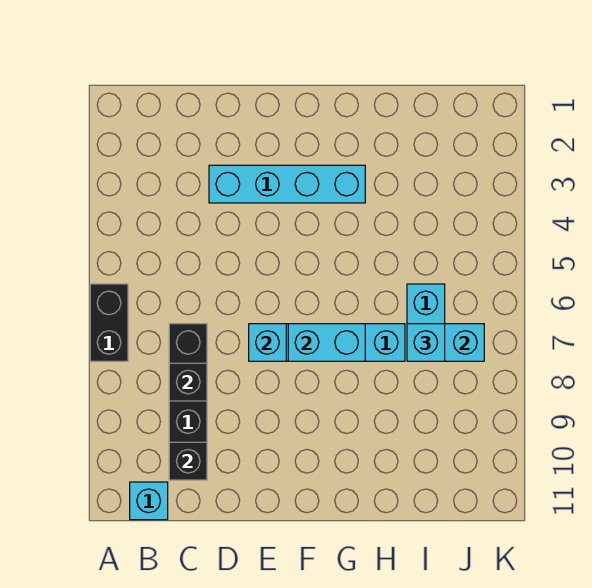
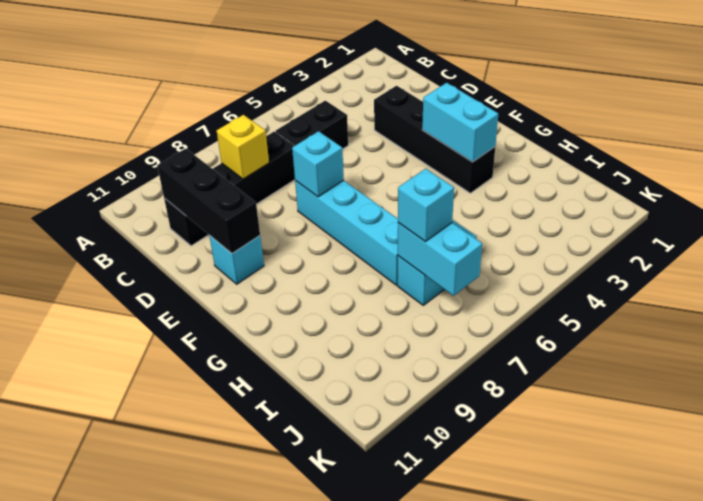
black 1x2 brick [90,284,128,361] -> black 1x2 brick moved to [276,101,348,149]
cyan 1x1 brick [130,482,168,520] -> cyan 1x1 brick moved to [209,235,264,284]
black 1x1 brick [169,363,207,401] -> yellow 1x1 brick [217,115,269,179]
black 1x1 brick [169,442,207,480] -> black 1x3 brick [157,148,260,253]
cyan 1x4 brick [209,165,365,203] -> black 1x4 brick [374,86,495,193]
cyan 1x2 brick [288,324,365,361] -> cyan 1x2 brick moved to [422,83,498,162]

